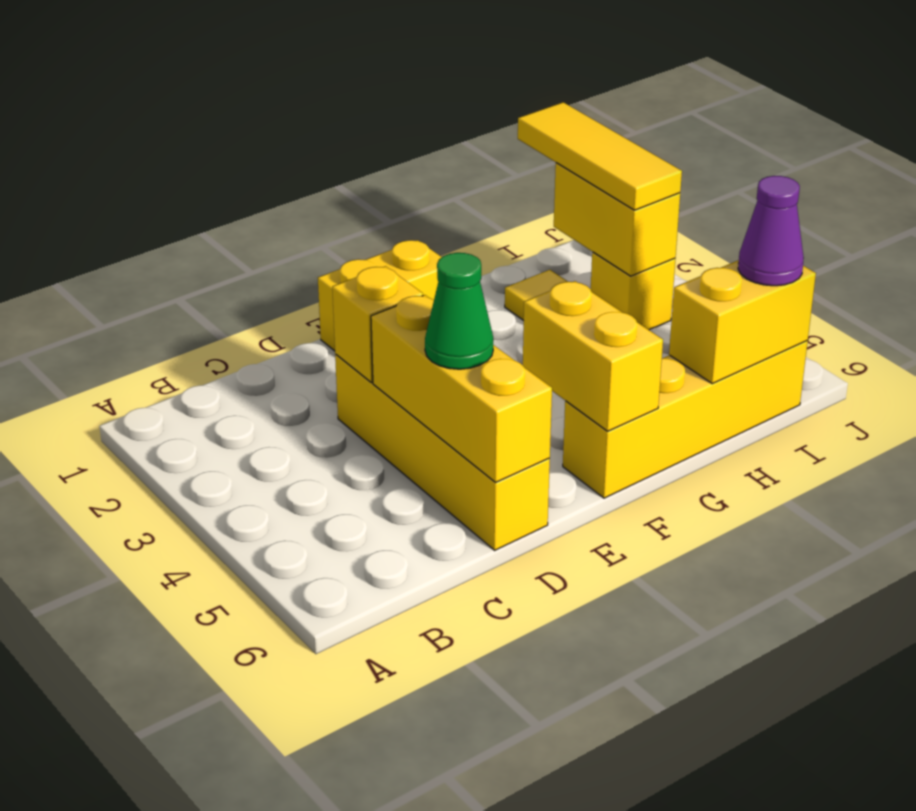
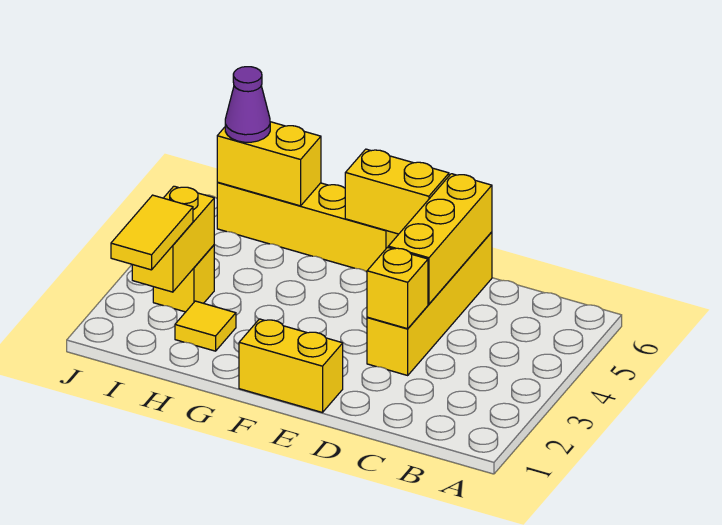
green 1x1 cone [425,253,493,369] -> none
yellow 1x2 brick [523,281,663,431] -> yellow 1x2 brick turned to [345,149,449,234]
yellow 1x3 tile [518,102,682,210] -> yellow 1x2 tile [111,195,193,270]

